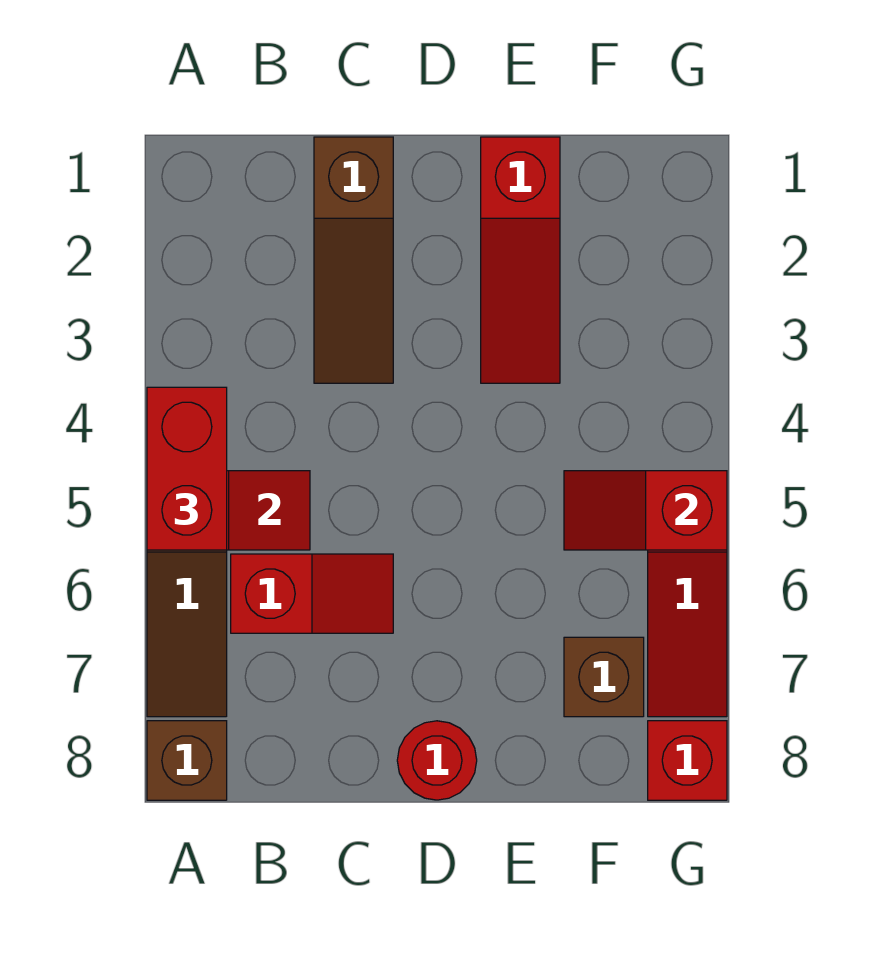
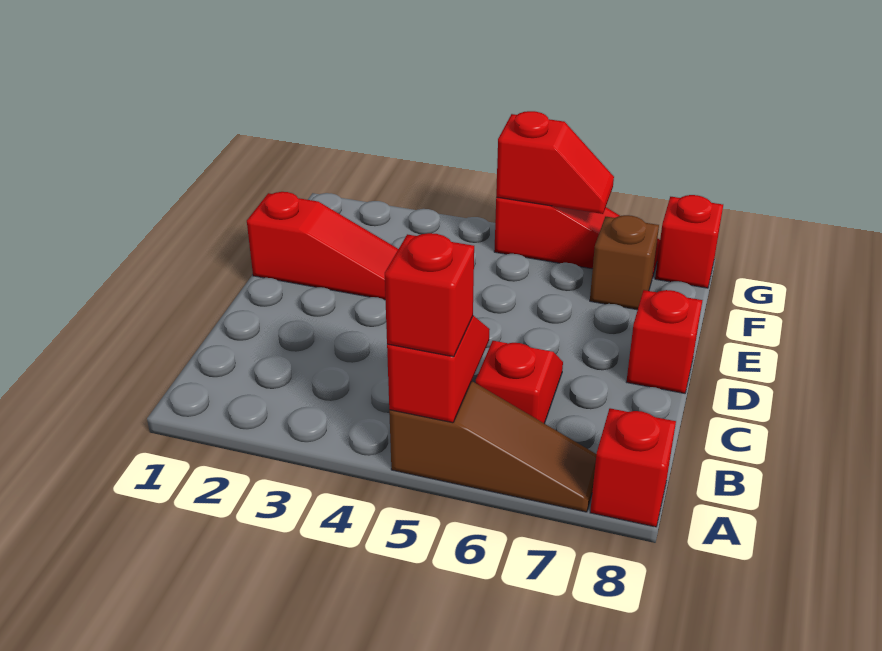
red 1x2 brick [147,387,227,550] -> red 1x1 brick [385,233,474,357]
brown 1x1 brick [147,721,227,800] -> red 1x1 brick [590,408,676,527]
brown 1x3 slope [314,137,393,383] -> none
red 1x1 round brick [397,721,477,800] -> red 1x1 brick [626,290,702,393]
red 1x2 slope [564,471,727,550] -> red 1x2 slope turned to [496,111,614,214]

